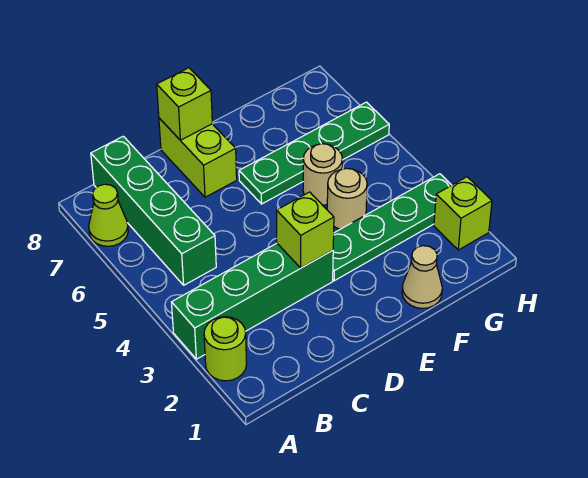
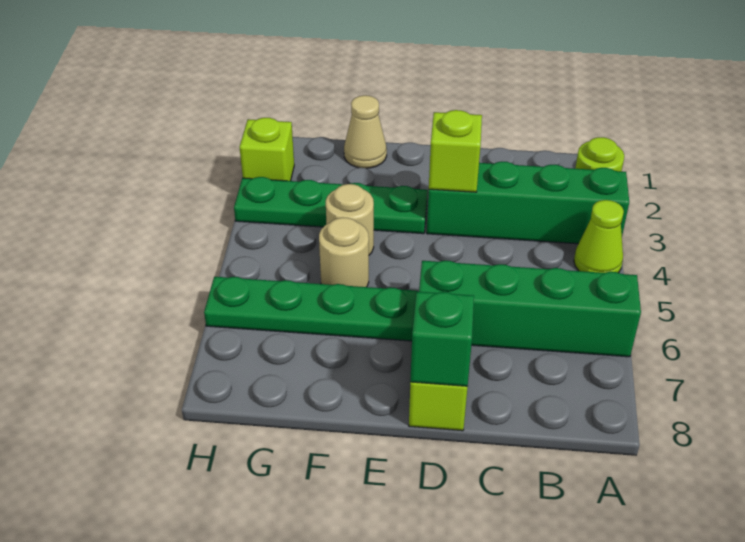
lime 1x1 cone [89,184,128,246] -> lime 1x1 cone moved to [574,200,624,273]
green 1x4 brick [91,136,216,285] -> green 1x4 brick turned to [419,261,641,357]
lime 1x1 brick [157,68,212,140] -> green 1x1 brick [410,292,474,386]

